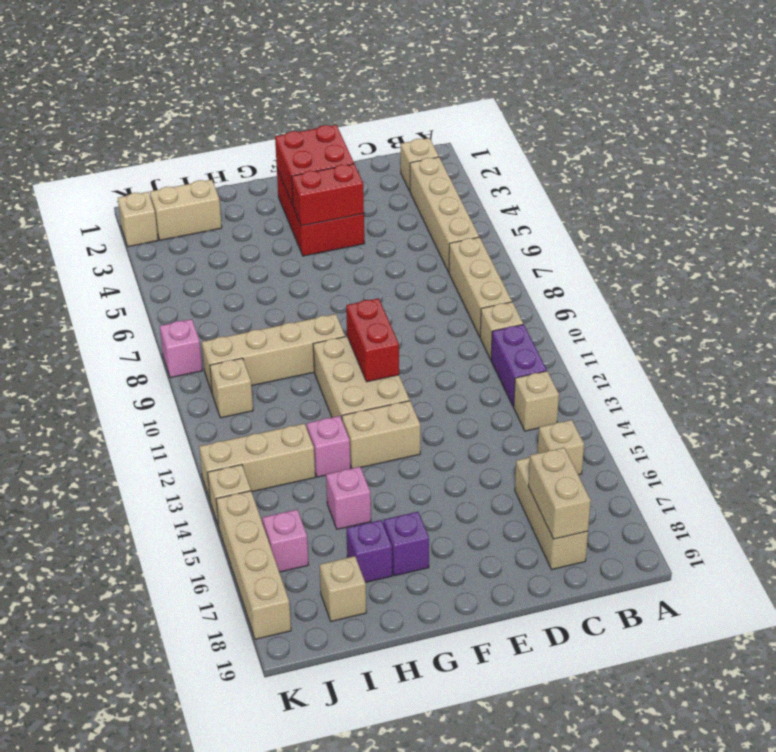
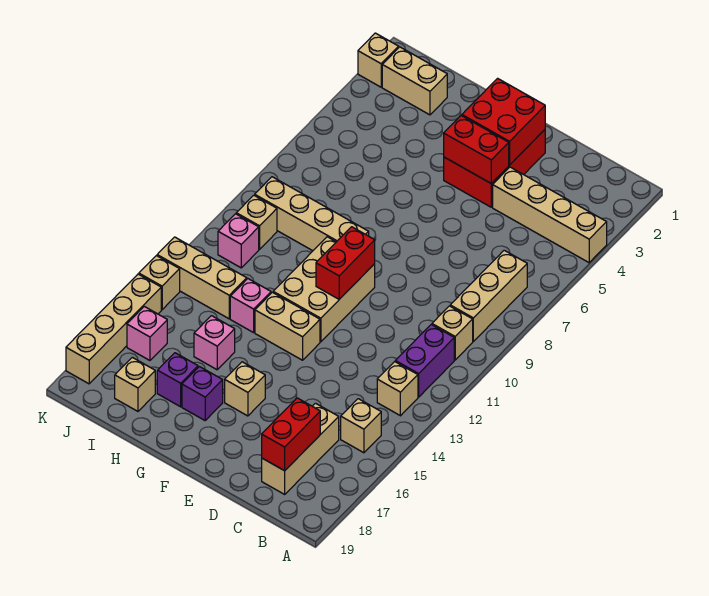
tan 1x1 brick [401,138,439,191] -> tan 1x1 brick moved to [225,362,265,416]
tan 1x4 brick [410,157,479,272] -> tan 1x4 brick turned to [493,167,607,263]
tan 1x2 brick [528,448,591,539] -> red 1x2 brick [262,398,320,471]
pink 1x1 brick [160,319,202,378] -> pink 1x1 brick moved to [218,214,259,268]

